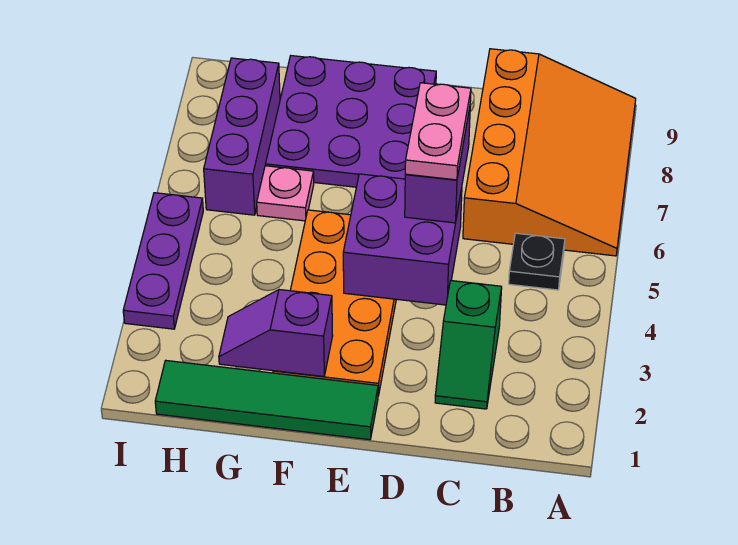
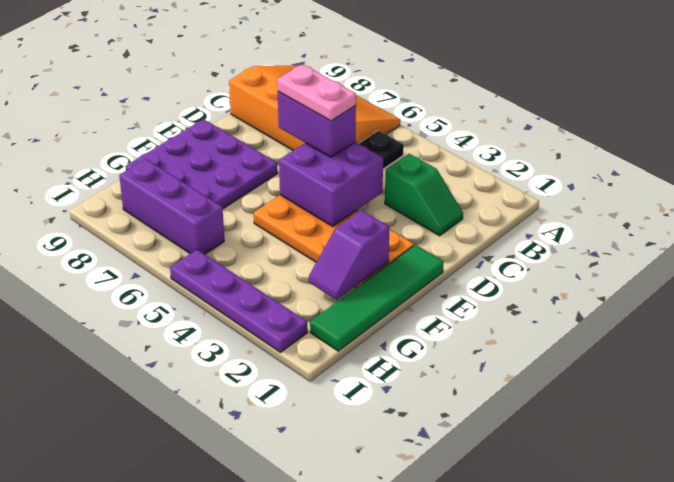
pink 1x1 plate [257,166,314,221] -> none
purple 1x3 plate [123,193,203,329] -> purple 1x4 plate [170,250,308,352]

